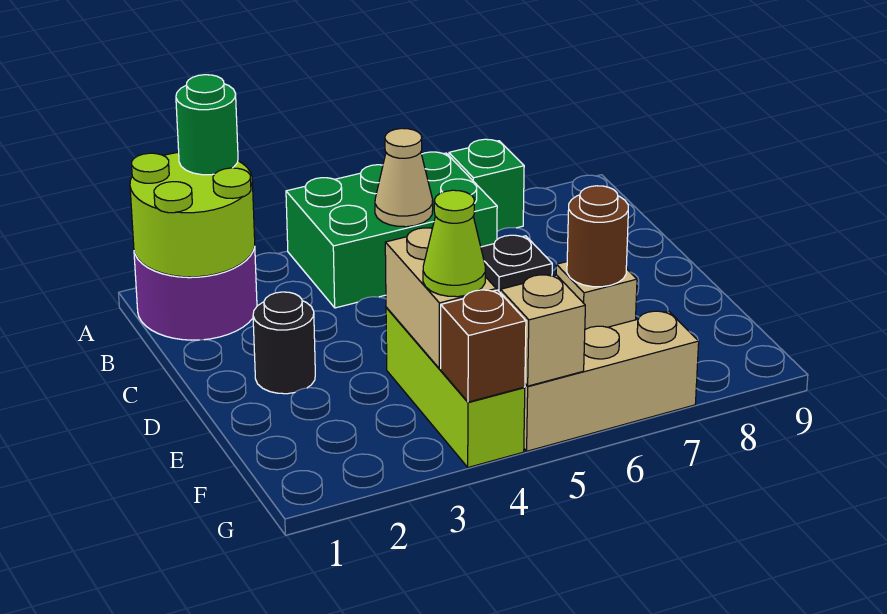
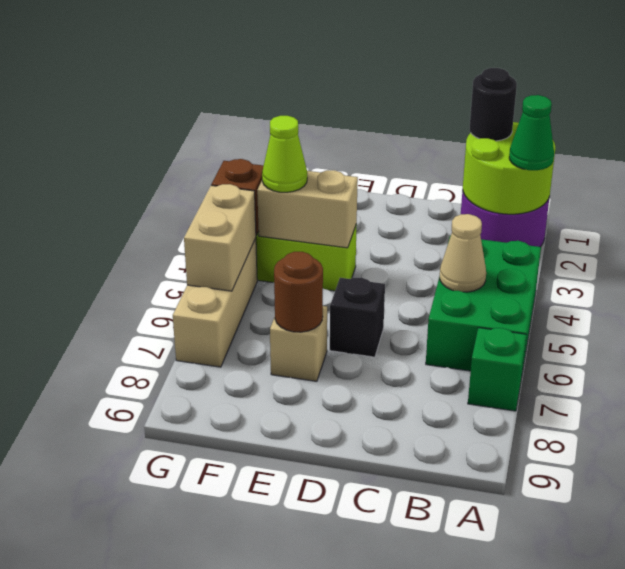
green 1x1 round brick [176,75,238,175] -> green 1x1 cone [509,95,554,170]
black 1x1 round brick [253,292,315,394] -> black 1x1 round brick moved to [470,68,517,141]
tan 1x1 brick [500,275,585,386] -> tan 1x2 brick [184,184,256,291]

